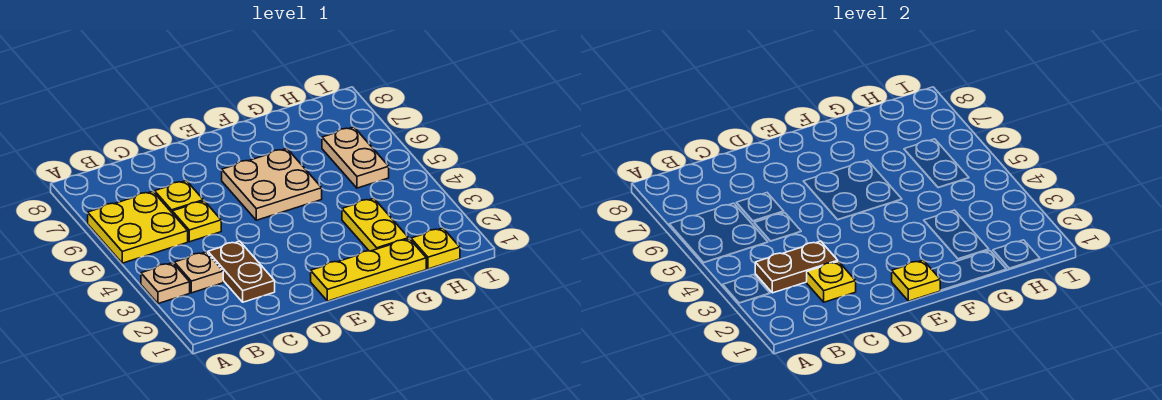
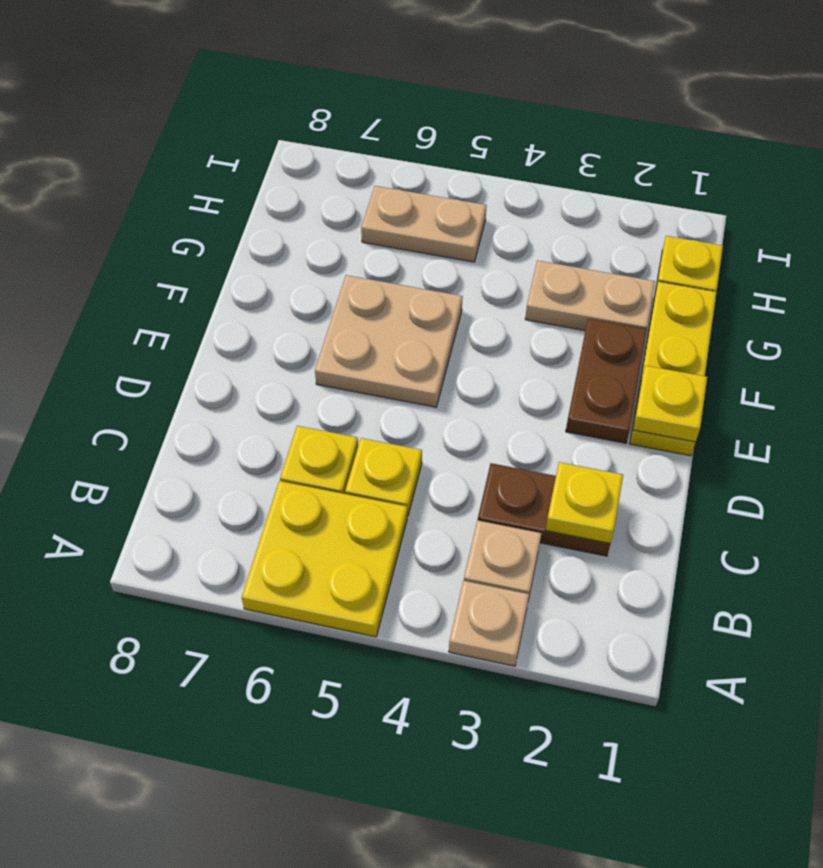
brown 1x2 plate [755,241,838,293] -> brown 1x2 plate moved to [566,319,647,443]
yellow 1x2 plate [342,198,409,251] -> tan 1x2 plate [525,260,655,330]

